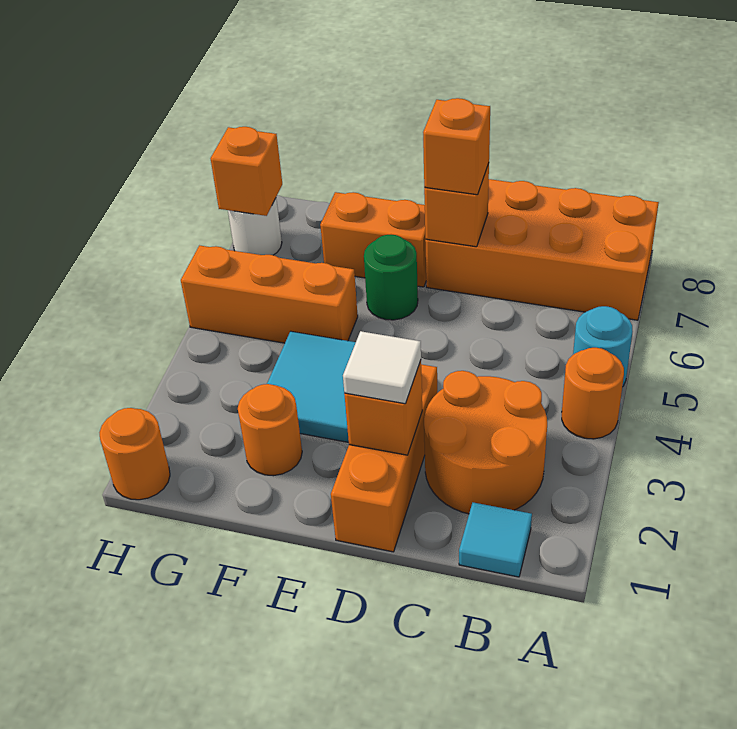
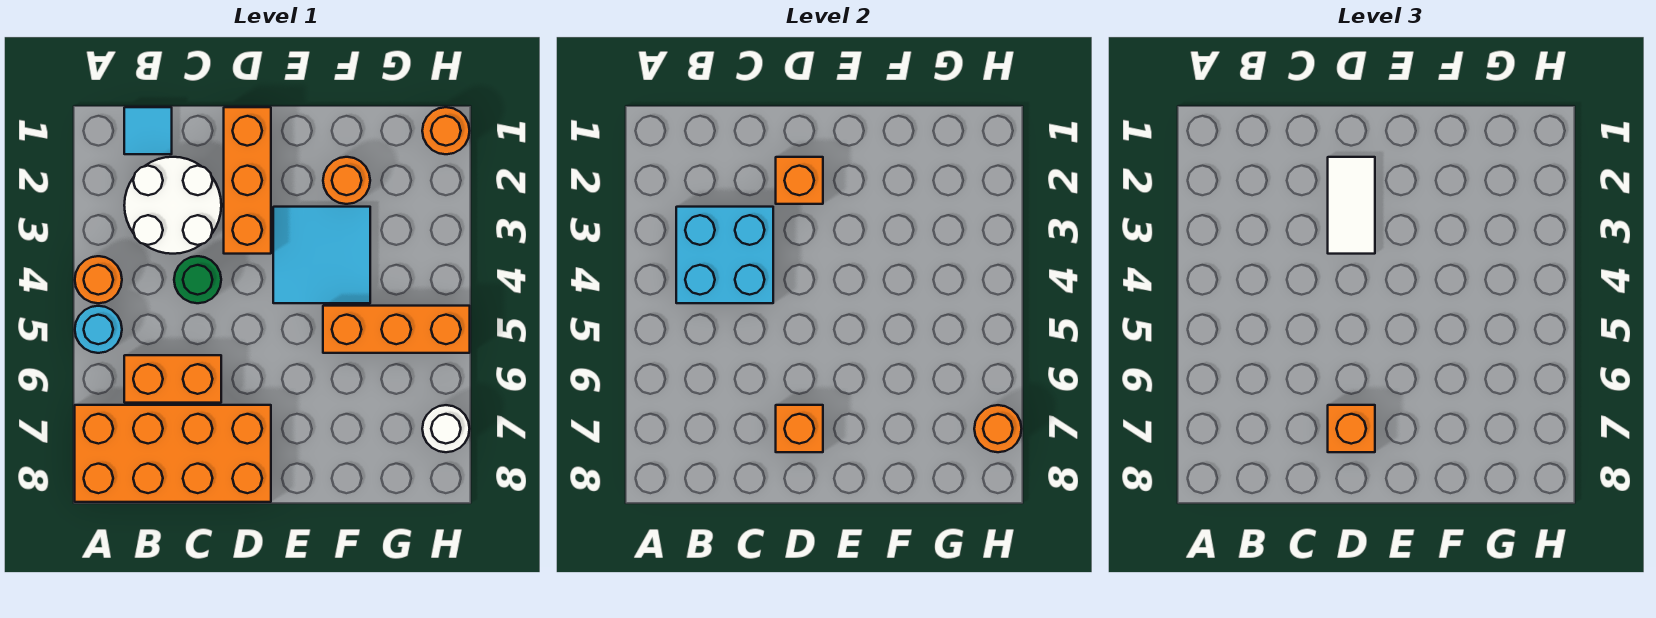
orange 2x2 round brick [424,371,547,514] -> white 2x2 round brick [124,157,221,254]
none -> cyan 2x2 brick [676,207,773,303]
white 1x1 tile [343,331,421,404] -> white 1x2 tile [1328,157,1375,254]
green 1x1 round brick [364,235,418,320] -> green 1x1 round brick moved to [174,256,221,303]
orange 1x2 brick [320,192,426,287] -> orange 1x2 brick moved to [124,355,221,403]
orange 1x1 brick [211,127,282,216] -> orange 1x1 round brick [974,405,1022,452]

